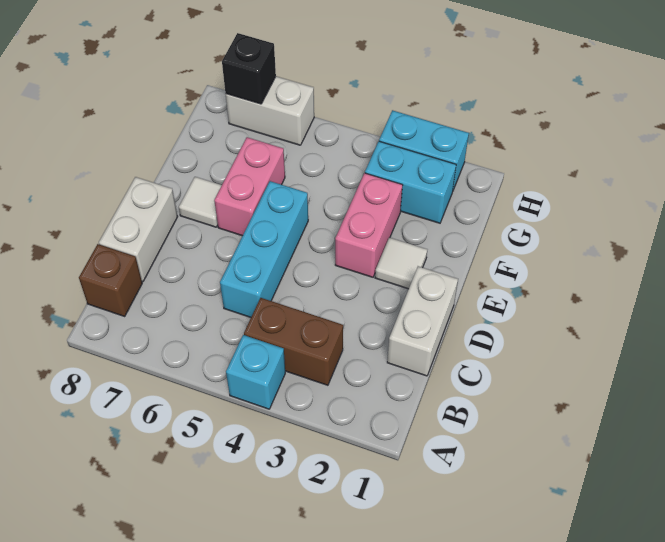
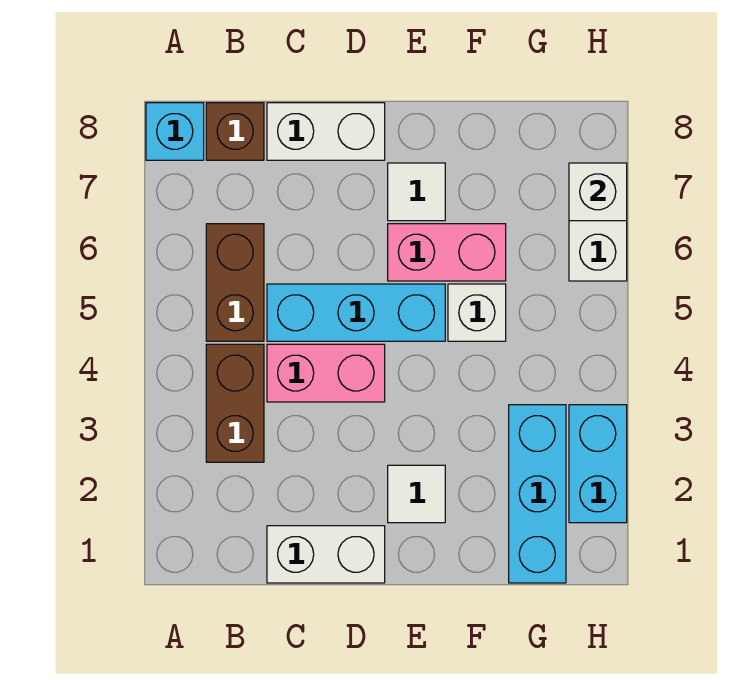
cyan 1x1 brick [226,335,285,409] -> cyan 1x1 brick moved to [146,103,204,160]
none -> brown 1x2 brick [206,224,264,341]
pink 1x2 brick [335,173,402,277] -> pink 1x2 brick moved to [267,344,385,402]
none -> white 1x1 brick [448,284,506,341]
cyan 1x2 brick [365,141,456,223] -> cyan 1x3 brick [509,405,566,583]
black 1x1 brick [222,33,276,104] -> white 1x1 brick [569,163,627,221]

